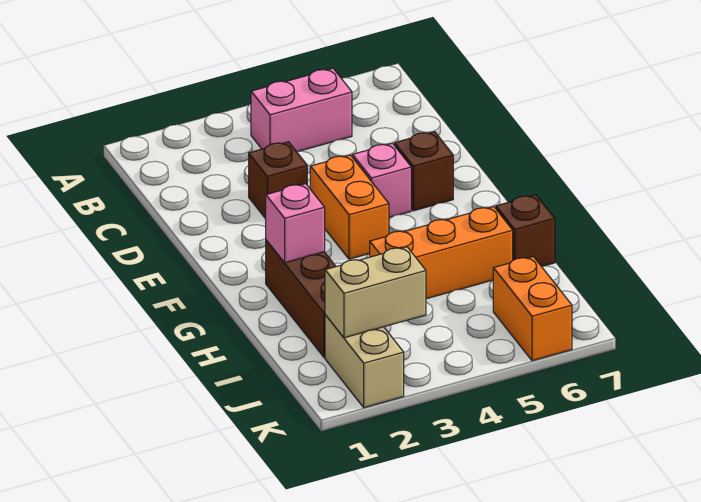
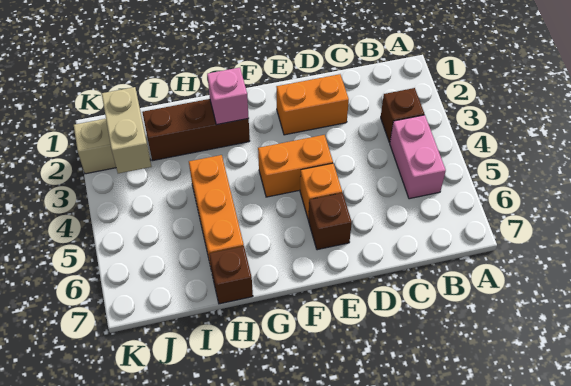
brown 1x1 brick [249,142,307,219] -> brown 1x1 brick moved to [381,88,424,143]
pink 1x1 brick [352,143,411,218] -> orange 1x1 brick [300,163,342,219]
orange 1x2 brick [493,257,572,361] -> orange 1x2 brick moved to [277,74,349,135]

